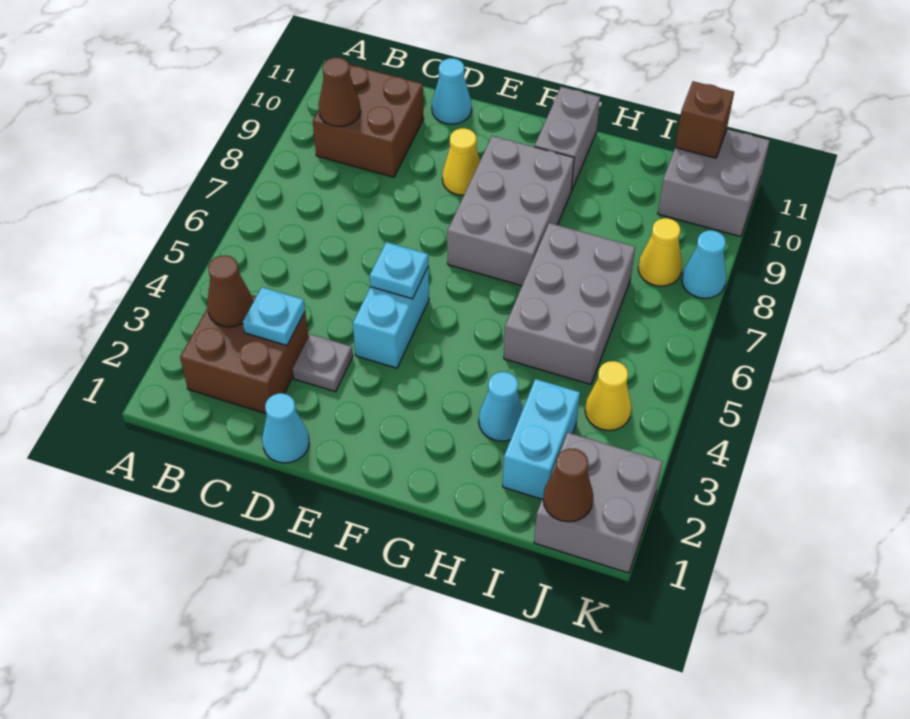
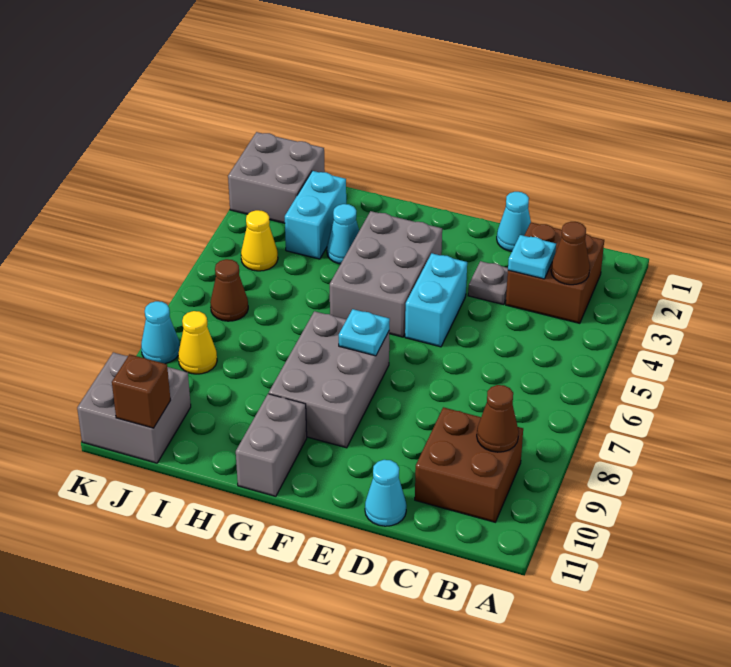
cyan 1x1 plate [370,242,428,299] -> cyan 1x1 plate moved to [339,309,390,356]
yellow 1x1 cone [442,128,480,195] -> none
grey 2x3 brick [504,223,635,384] -> grey 2x3 brick moved to [330,211,442,337]
brown 1x1 cone [543,449,593,522] -> brown 1x1 cone moved to [210,259,248,321]

